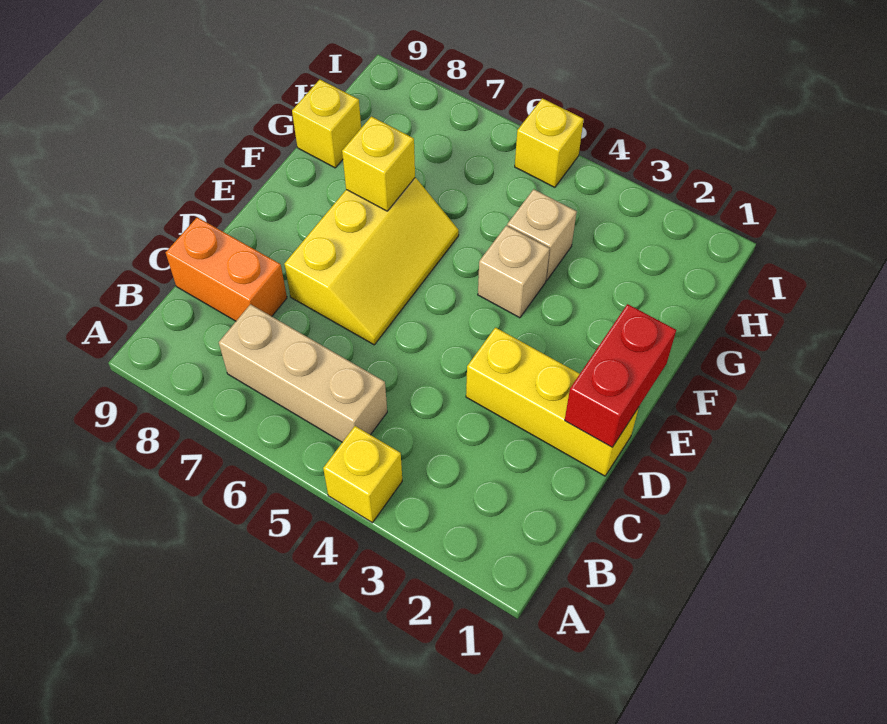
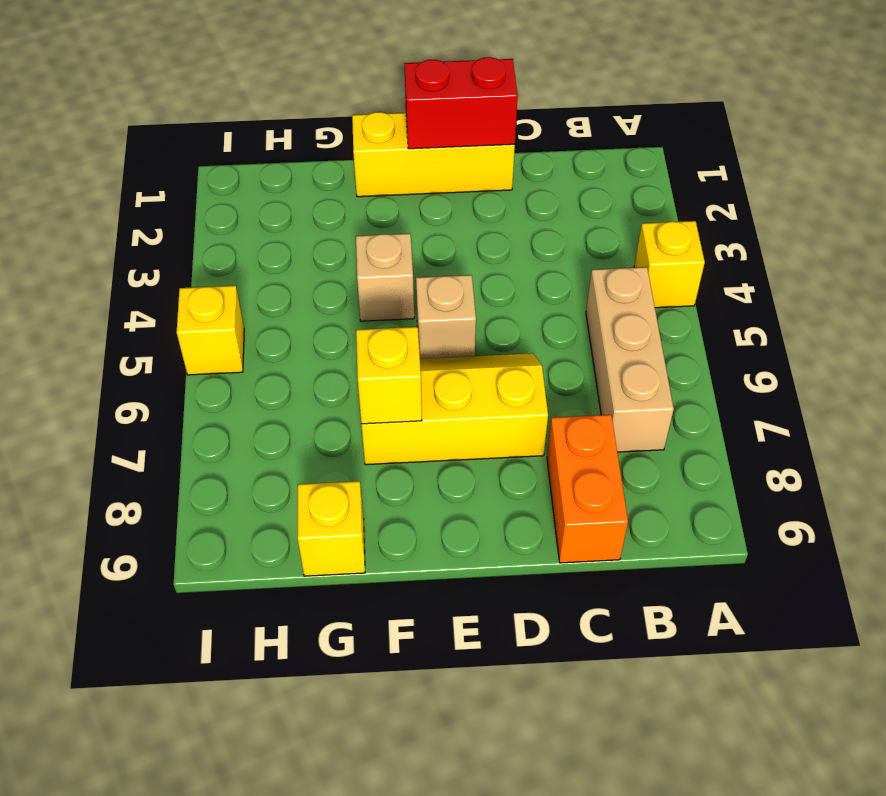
yellow 1x3 brick [466,327,639,476] -> yellow 1x3 brick turned to [352,112,515,197]
tan 1x1 brick [507,189,577,281] -> tan 1x1 brick moved to [416,275,476,359]

